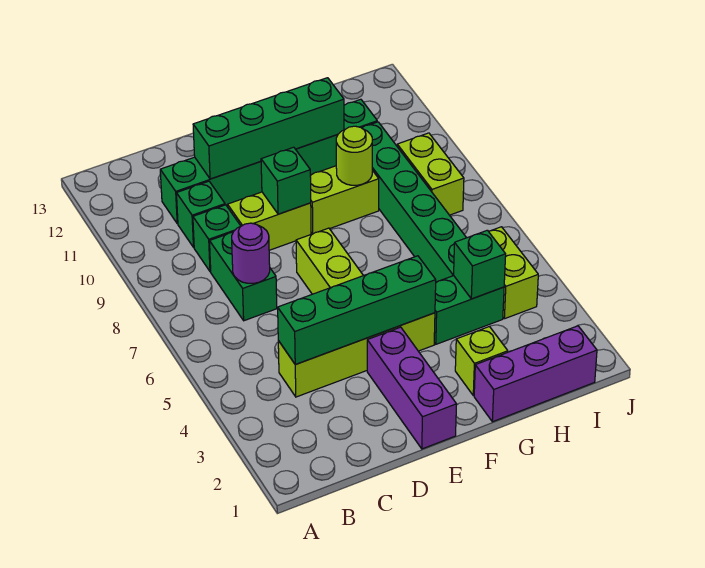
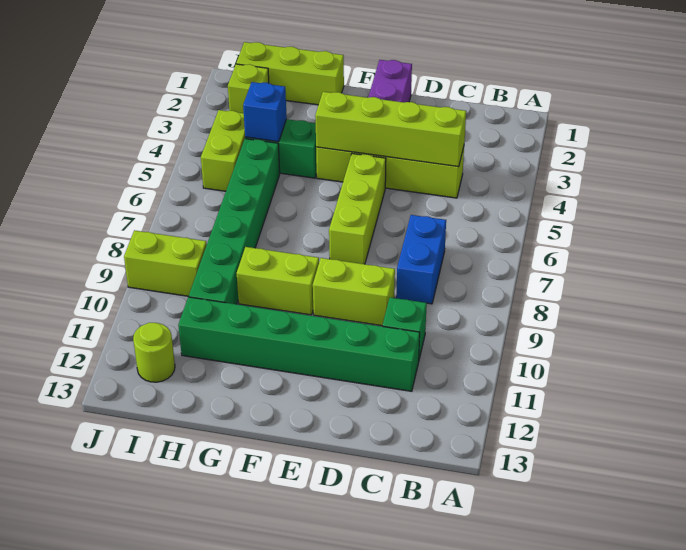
green 1x4 brick [278,256,436,365] -> lime 1x4 brick [315,92,466,167]
green 1x2 brick [210,232,277,321] -> blue 1x2 brick [396,215,446,304]
purple 1x1 round brick [232,223,270,283] -> none
green 1x1 brick [193,205,241,272] -> none
green 1x4 brick [193,78,344,179] -> none
green 1x1 brick [261,147,311,214] -> none
purple 1x3 brick [474,326,597,422] -> lime 1x3 brick [236,42,344,105]
lime 1x1 brick [455,327,508,396] -> lime 1x1 brick moved to [228,64,269,113]
lime 1x1 round brick [336,126,372,185] -> lime 1x1 round brick moved to [133,323,175,382]
green 1x1 brick [454,230,506,299] -> blue 1x1 brick [243,82,287,142]
lime 1x2 brick [397,133,464,215] -> lime 1x2 brick turned to [124,230,207,296]

